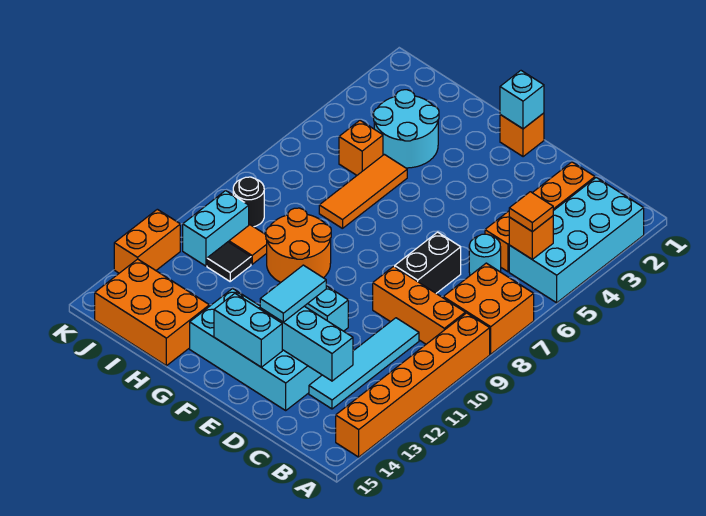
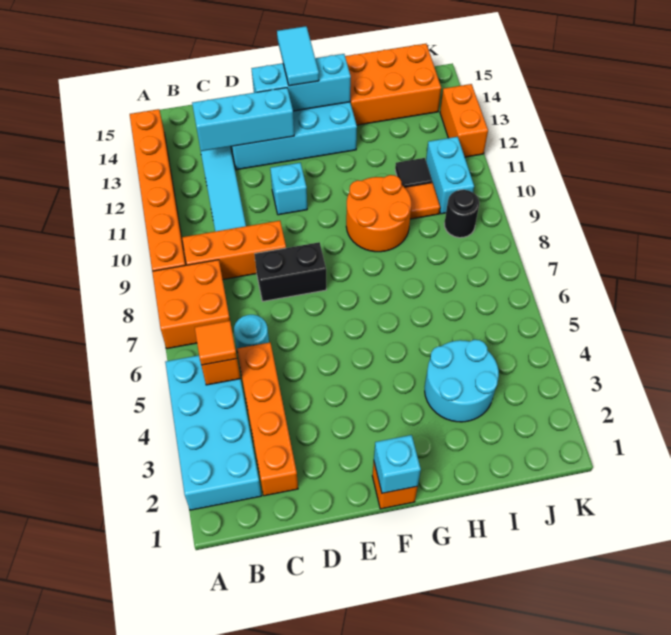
black 1x2 brick [395,232,461,293] -> black 1x2 brick turned to [254,242,326,301]
cyan 1x2 tile [260,265,326,322] -> cyan 1x2 tile moved to [277,26,319,86]
cyan 1x2 brick [214,294,282,367] -> cyan 1x3 brick [251,54,351,111]
orange 1x3 tile [319,154,407,229] -> none
orange 1x1 brick [339,121,383,175] -> none

